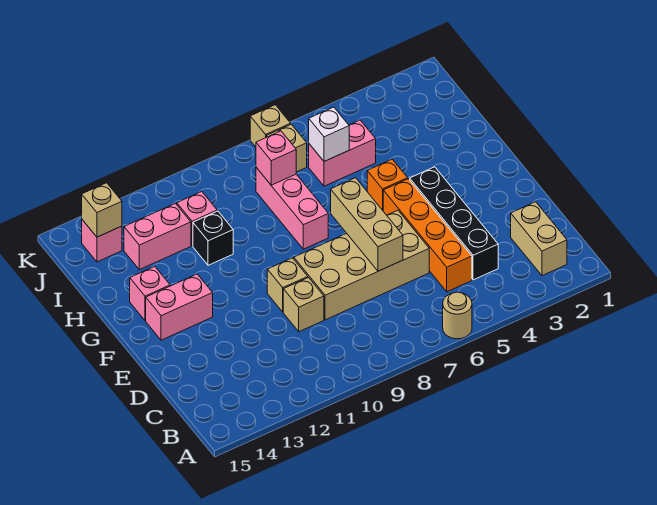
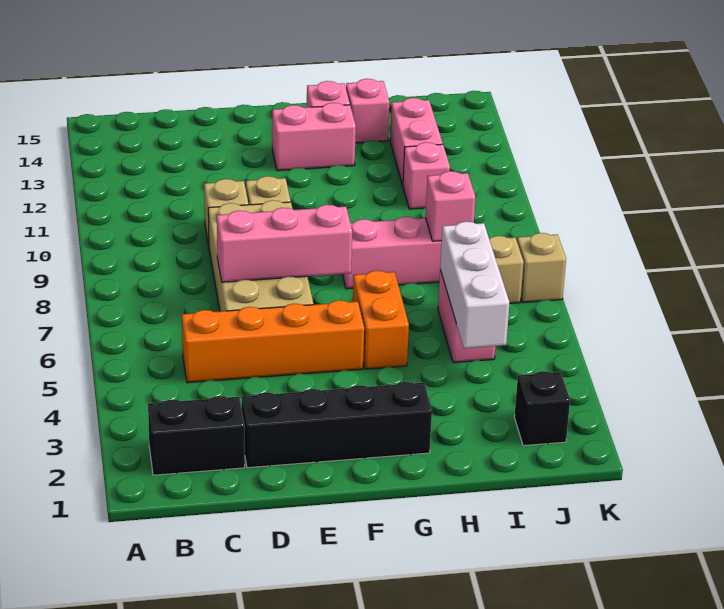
tan 1x1 round brick [443,292,472,339] -> none
tan 1x2 brick [511,202,567,276] -> black 1x2 brick [148,396,245,475]
black 1x4 brick [410,167,498,280] -> black 1x4 brick moved to [242,382,432,468]
tan 1x3 brick [331,178,403,271] -> pink 1x3 brick [217,205,352,282]
pink 1x2 brick [146,274,213,340] -> pink 1x2 brick turned to [272,103,356,171]
orange 1x1 brick [367,159,408,210] -> orange 1x2 brick [353,271,409,369]
black 1x1 brick [193,211,233,265] -> black 1x1 brick moved to [514,371,570,446]
white 1x1 brick [309,107,349,161] -> white 1x3 brick [440,221,509,348]
pink 1x1 brick [82,220,122,262] -> pink 1x1 brick moved to [346,79,389,143]
tan 1x1 brick [82,183,122,237] -> none

